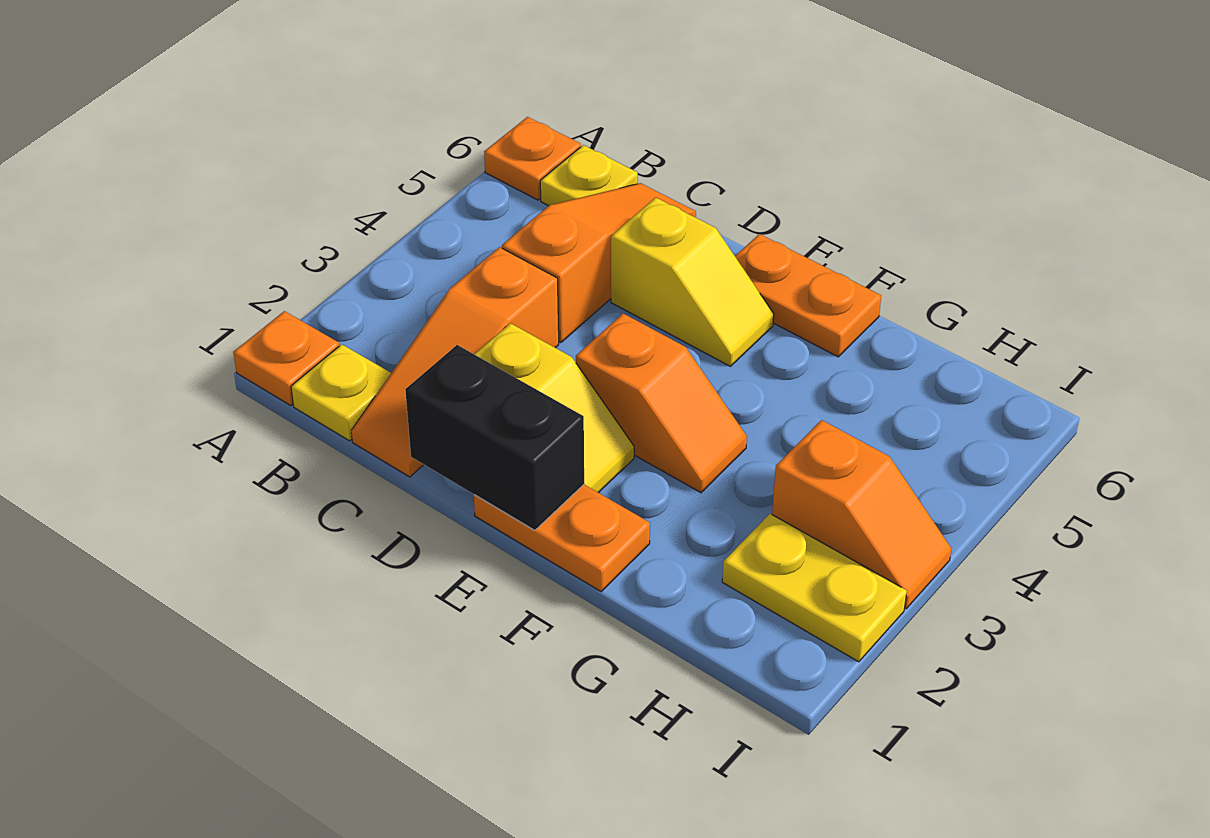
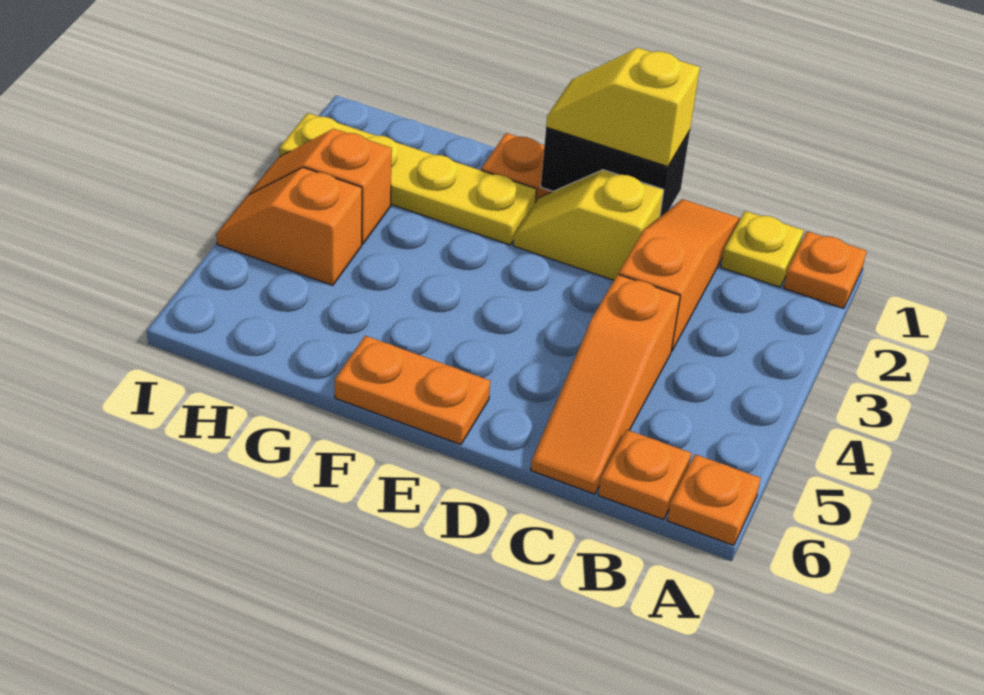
yellow 1x1 plate [540,145,638,206] -> orange 1x1 plate [598,430,691,520]
yellow 1x2 slope [611,197,774,366] -> yellow 1x2 slope moved to [546,48,700,167]
orange 1x2 slope [576,314,747,493] -> orange 1x2 slope moved to [216,168,362,285]
yellow 1x2 plate [722,514,907,662] -> yellow 1x4 plate [279,113,536,245]

